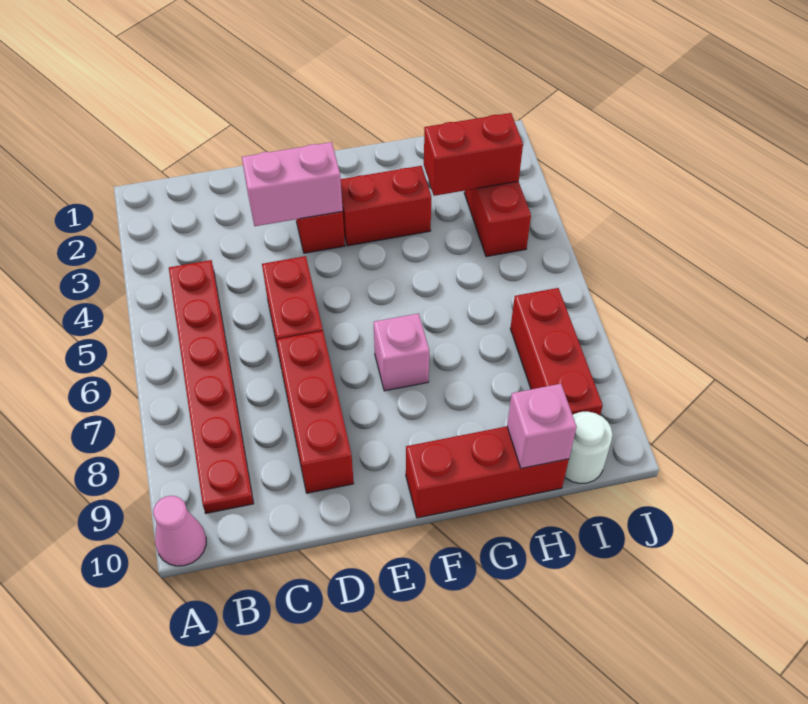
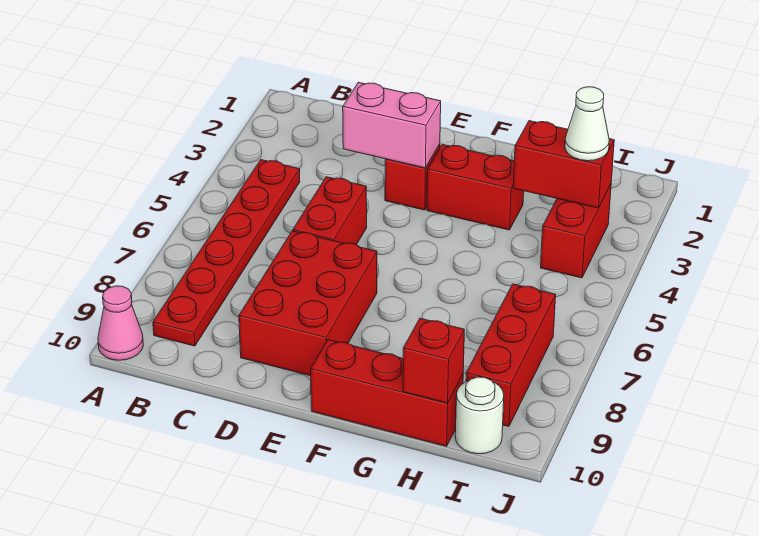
red 1x3 brick [277,331,354,493] -> red 2x3 brick [239,231,377,376]
pink 1x1 brick [374,313,429,391] -> none
pink 1x1 brick [507,384,577,468] -> red 1x1 brick [403,318,464,403]
none -> white 1x1 cone [565,87,609,161]

